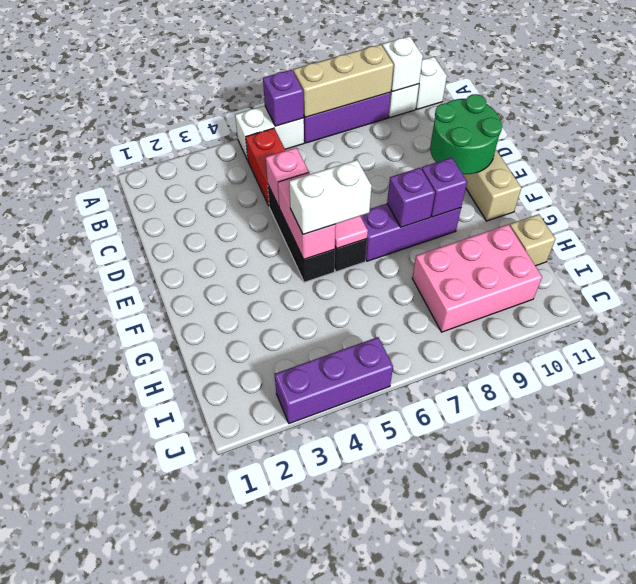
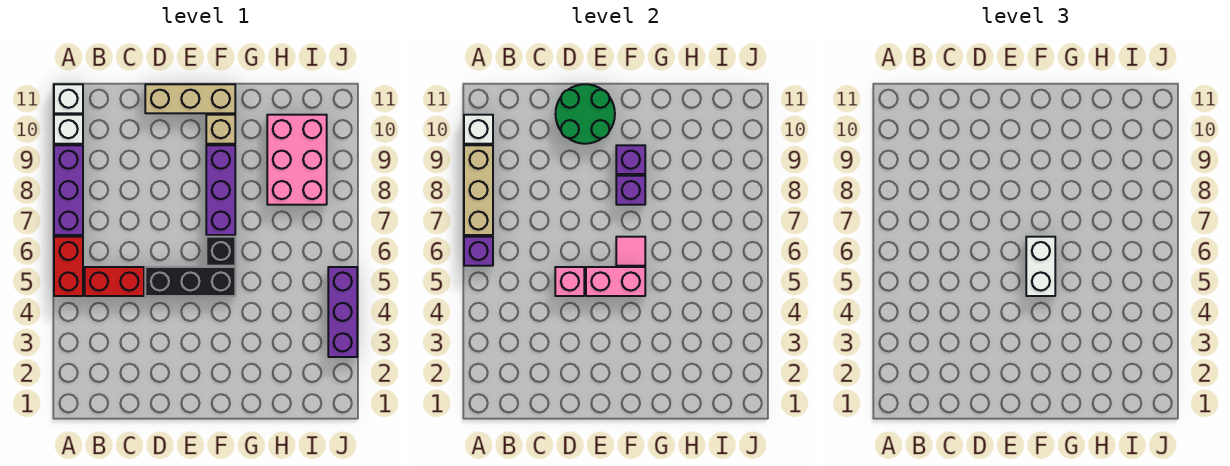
white 1x2 brick [235,106,304,160] -> red 1x2 brick [54,237,83,296]
tan 1x1 brick [510,214,555,266] -> tan 1x1 brick moved to [206,115,235,144]

